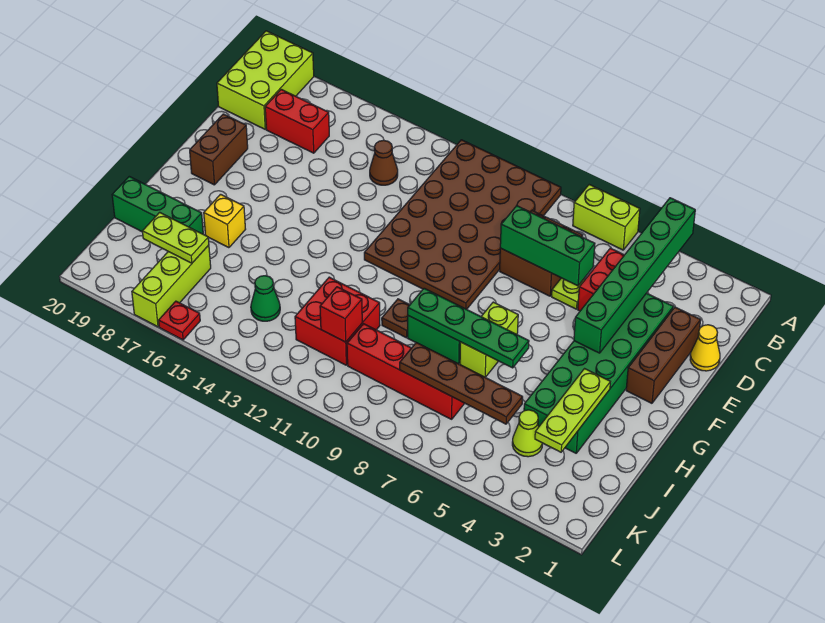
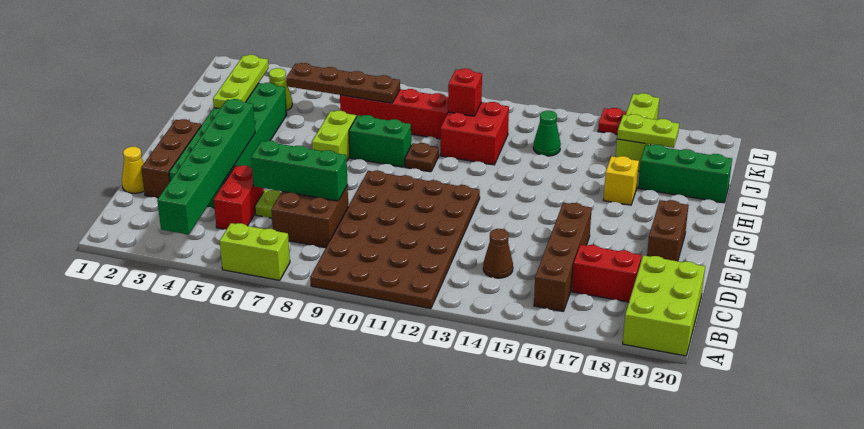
none -> brown 1x4 brick [534,203,592,311]
green 1x4 plate [408,288,529,368] -> none

